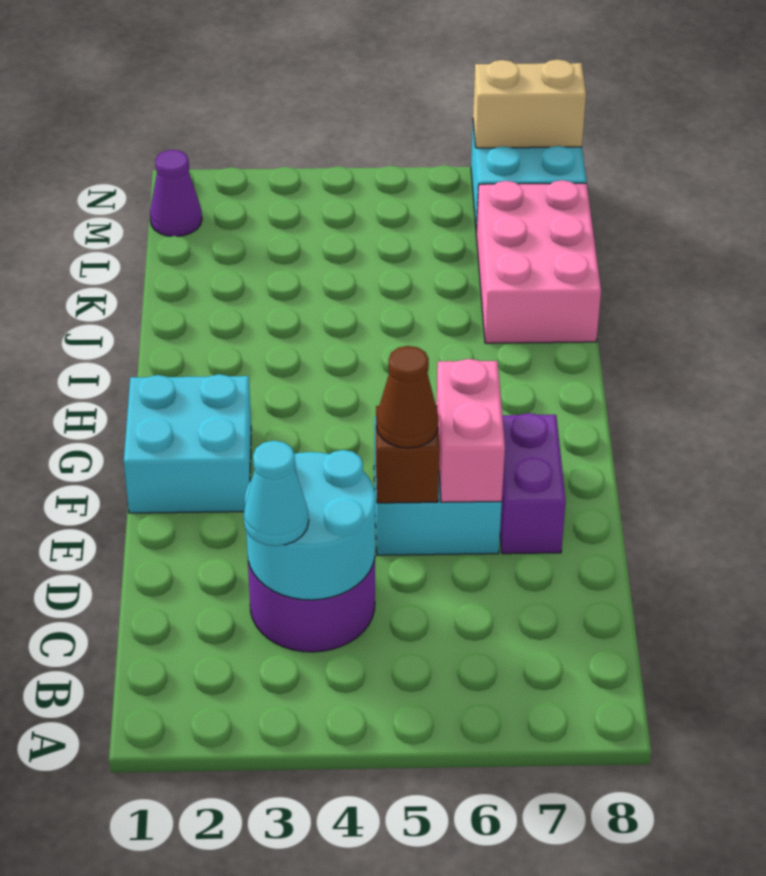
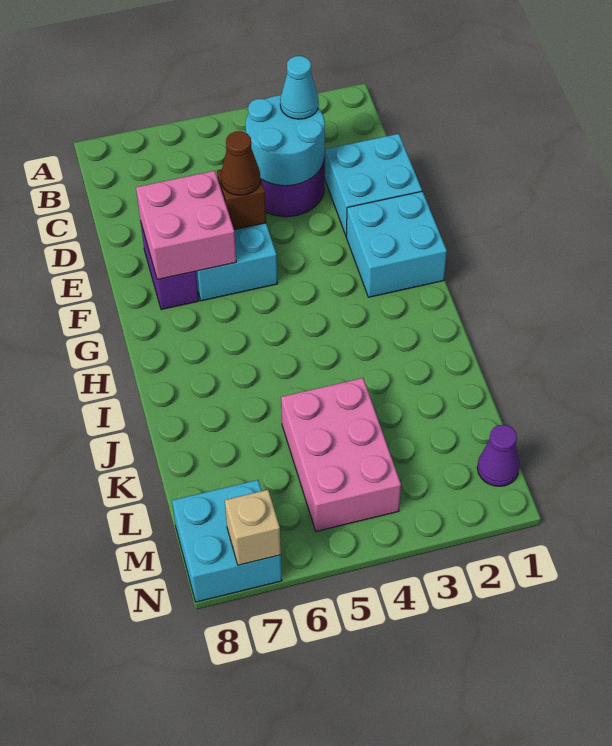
none -> cyan 2x2 brick [325,134,422,236]
pink 1x2 brick [436,359,505,502] -> pink 2x2 brick [136,171,236,280]
pink 2x3 brick [476,180,601,343] -> pink 2x3 brick moved to [281,378,401,531]
tan 1x2 brick [473,59,586,148] -> tan 1x1 brick [225,490,281,565]

